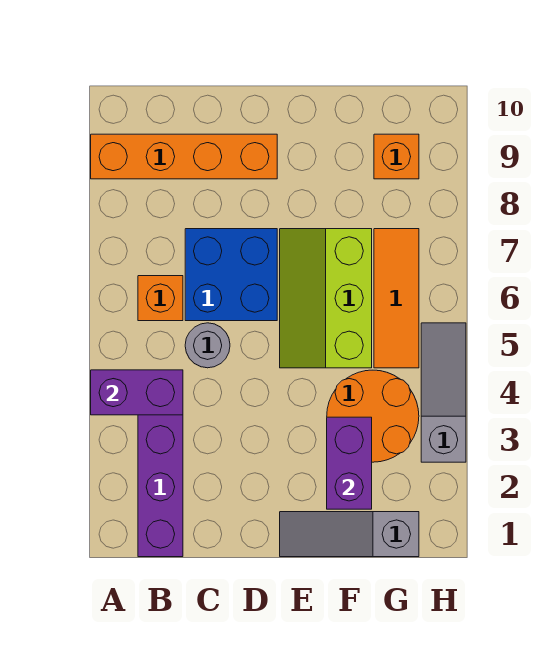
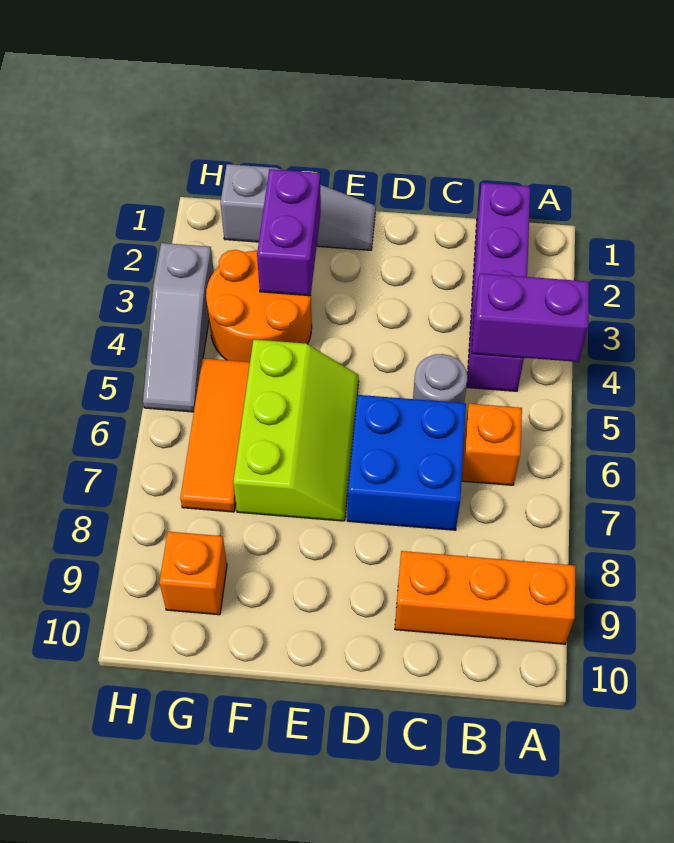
orange 1x4 brick [91,134,277,179] -> orange 1x3 brick [395,551,576,644]

